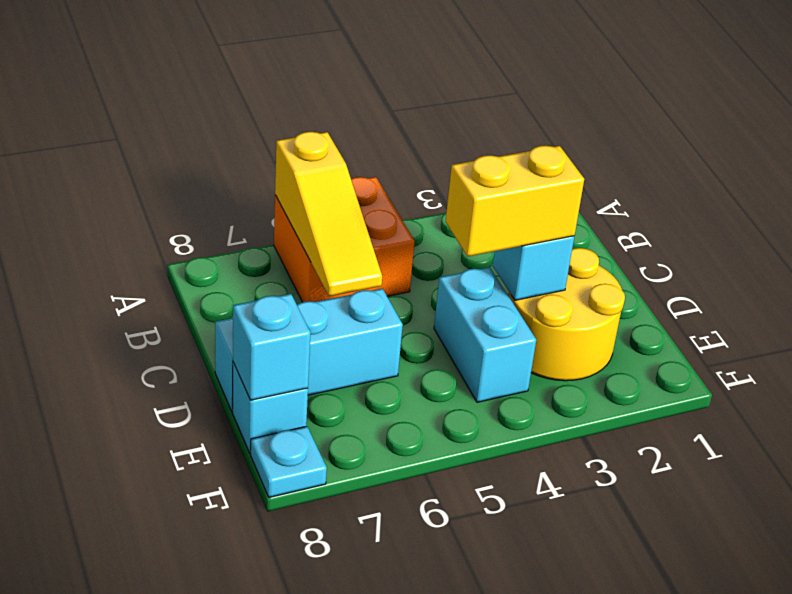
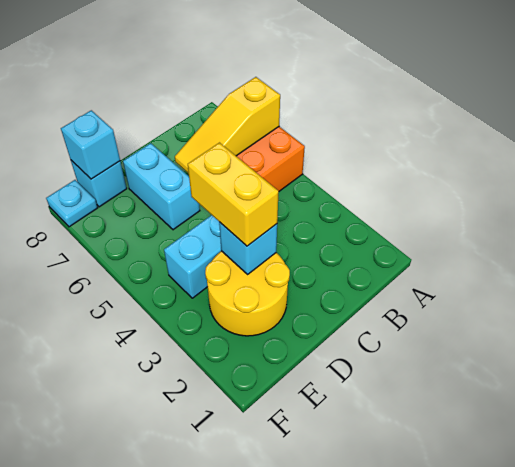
cyan 1x3 brick [215,289,403,412] -> cyan 1x2 brick [123,143,200,230]

